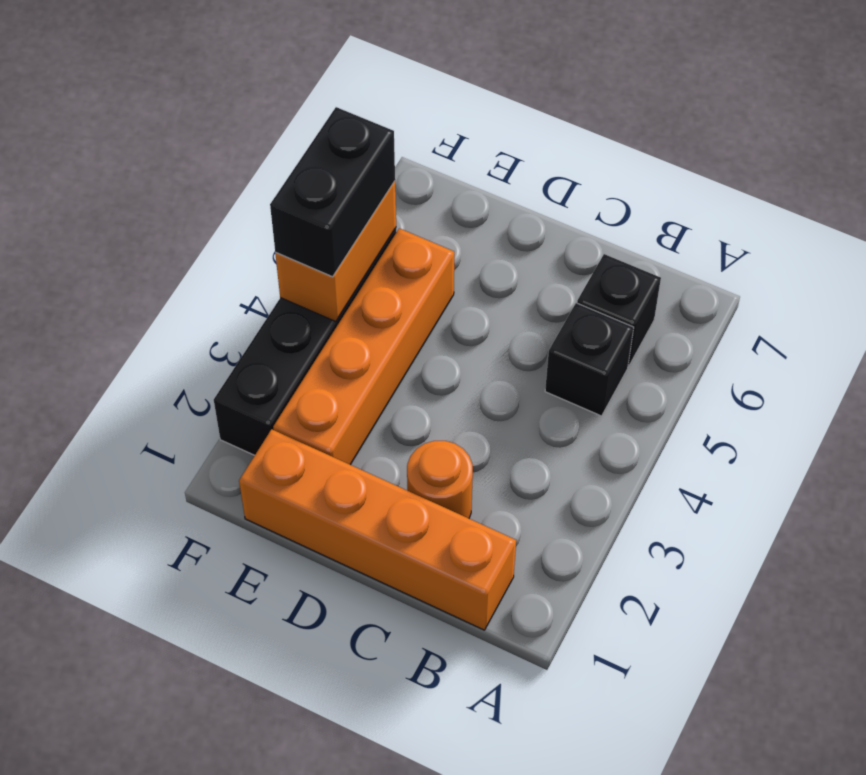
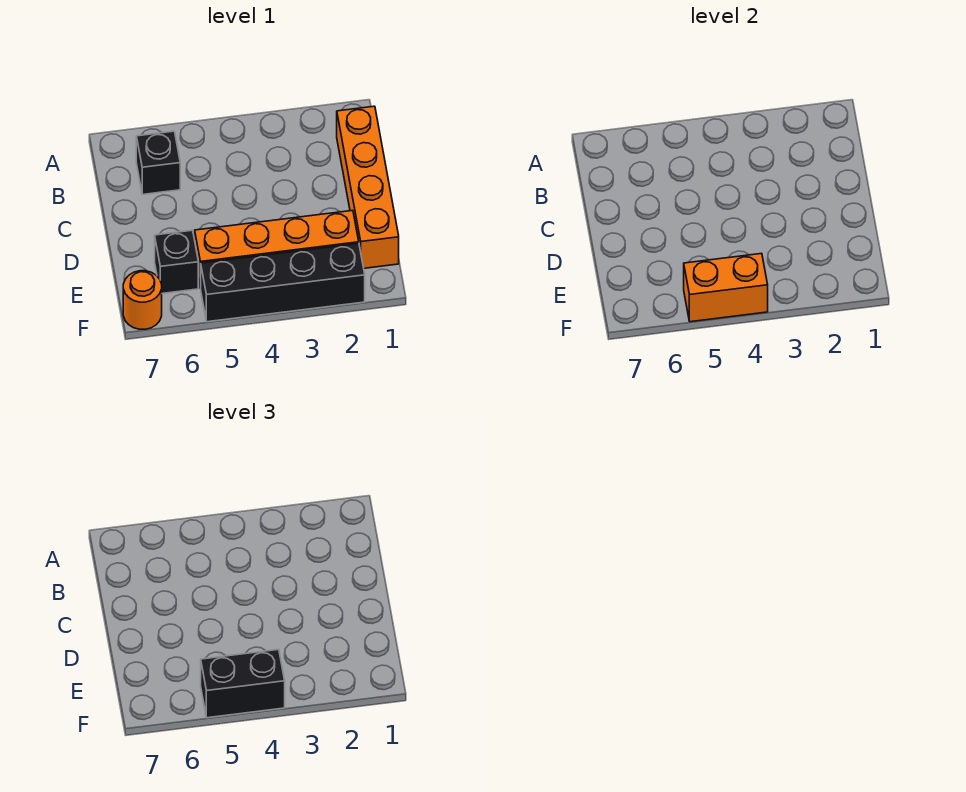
black 1x1 brick [545,303,634,416] -> black 1x1 brick moved to [155,230,198,293]
orange 1x1 round brick [407,441,473,518] -> orange 1x1 round brick moved to [123,271,162,329]

